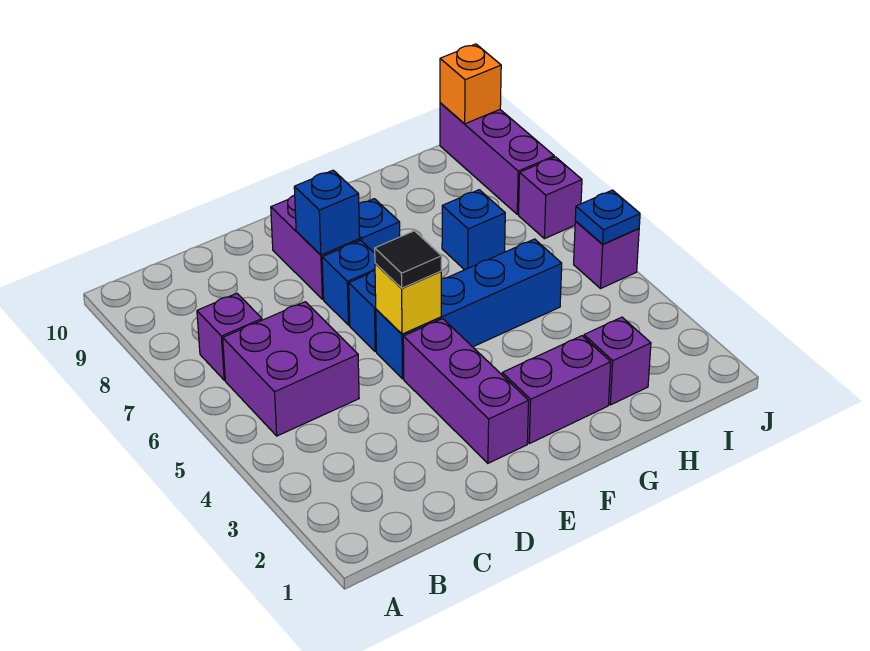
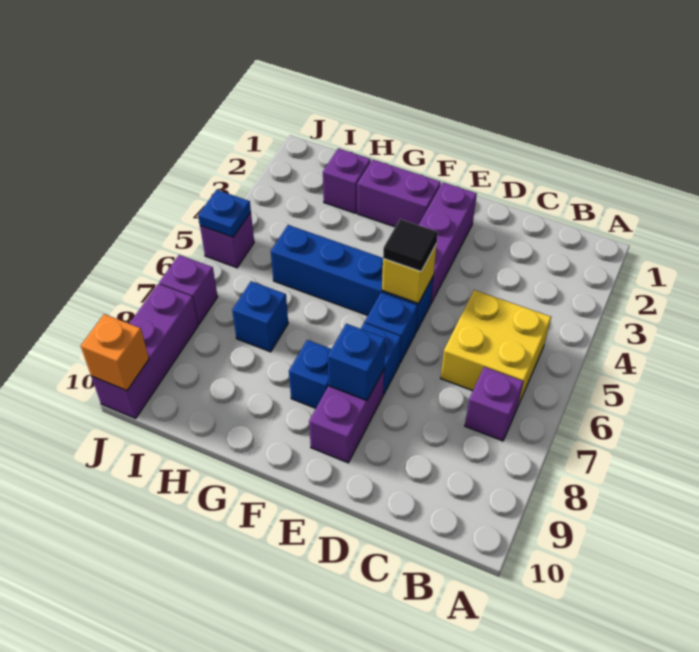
purple 2x2 brick [223,302,359,436] -> yellow 2x2 brick [441,290,551,406]

